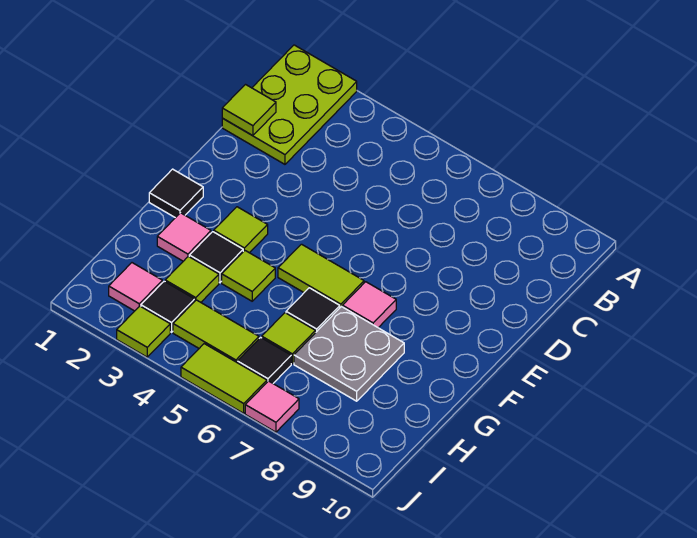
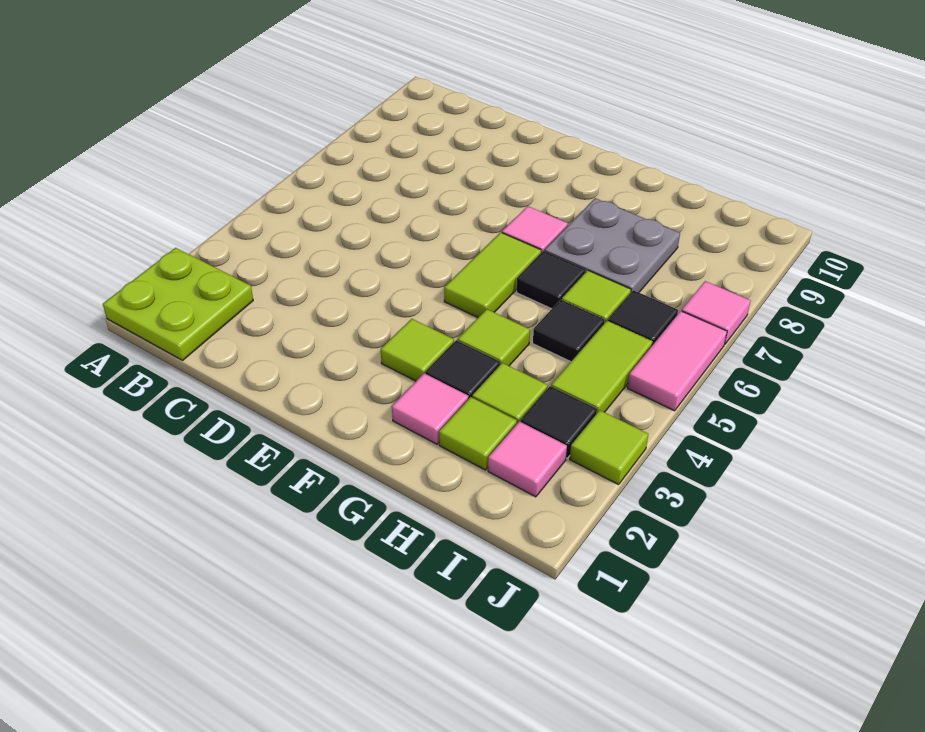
lime 2x3 plate [222,45,357,164] -> lime 2x2 plate [103,248,253,360]
lime 1x1 tile [222,85,276,136] -> lime 1x1 tile moved to [439,397,517,470]
black 1x1 tile [149,169,203,218] -> black 1x1 tile moved to [533,300,605,362]
lime 1x2 tile [181,344,267,413] -> pink 1x2 tile [627,311,727,411]

